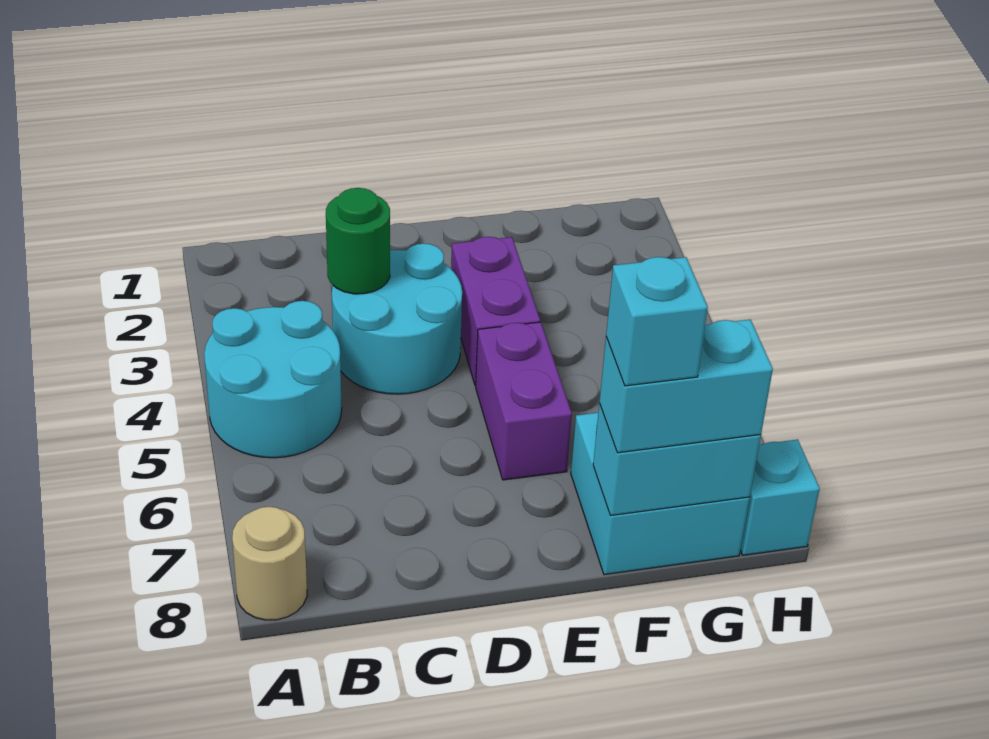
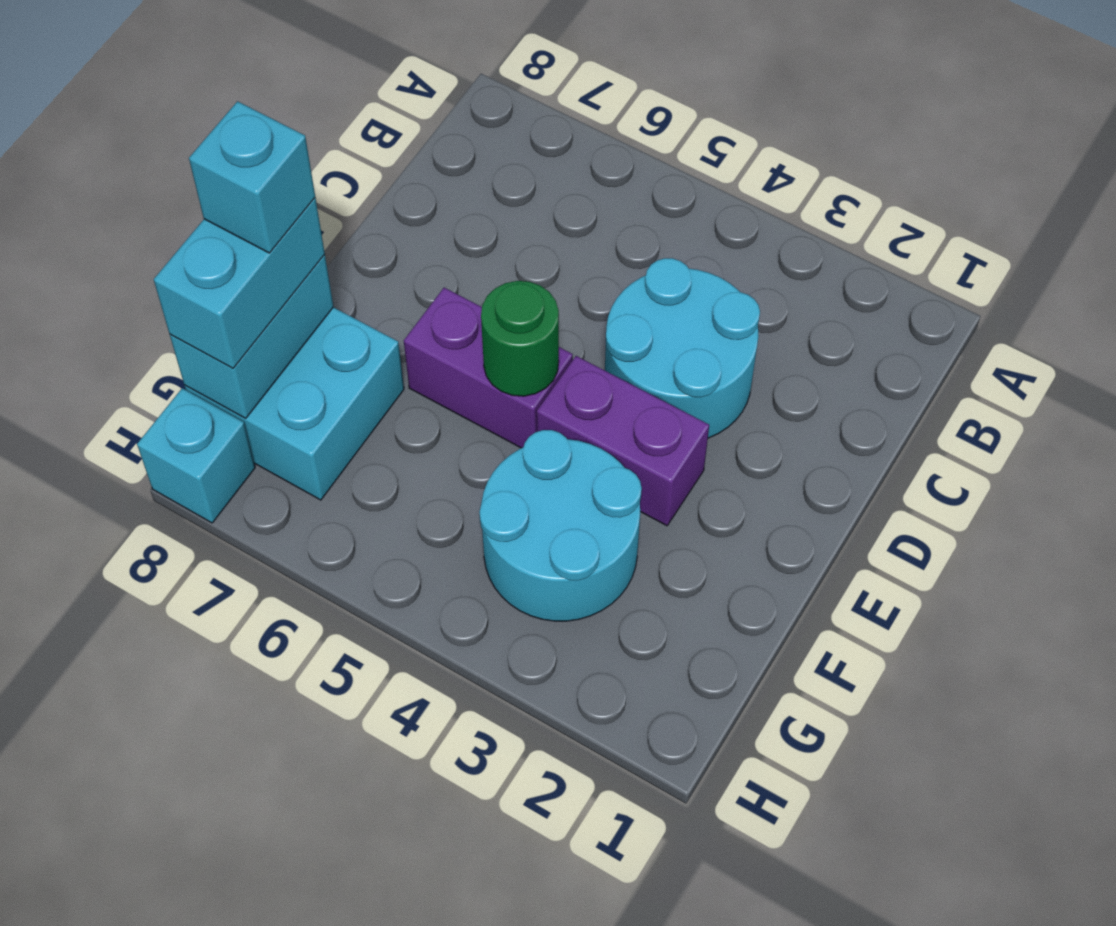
cyan 2x2 round brick [204,301,342,458] -> cyan 2x2 round brick moved to [479,430,642,621]
tan 1x1 round brick [232,507,307,620] -> none
green 1x1 round brick [326,188,390,294] -> green 1x1 round brick moved to [481,281,559,396]

